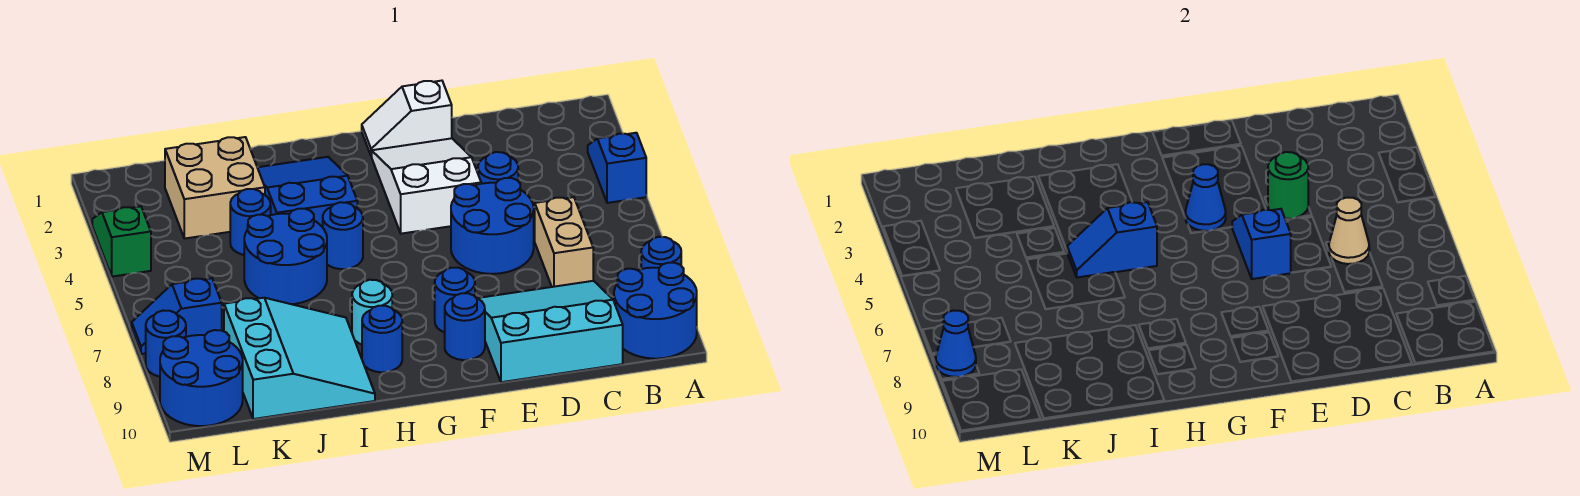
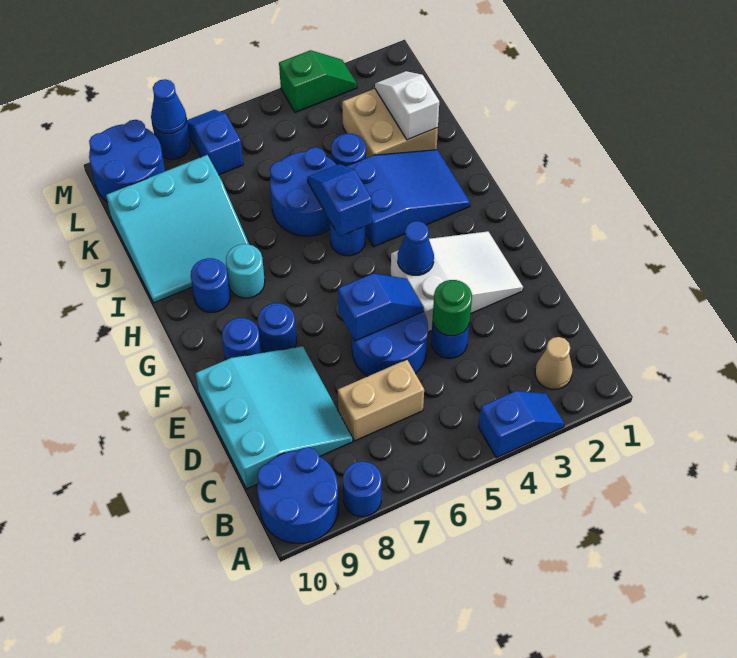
tan 1x1 cone [1329,198,1369,264] -> tan 1x1 cone moved to [535,337,572,389]
white 1x2 slope [362,81,452,156] -> white 1x2 slope moved to [375,71,439,140]

